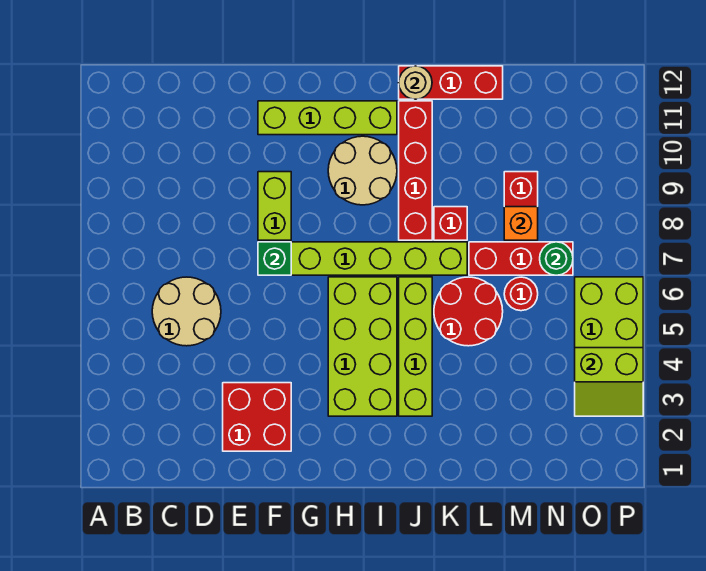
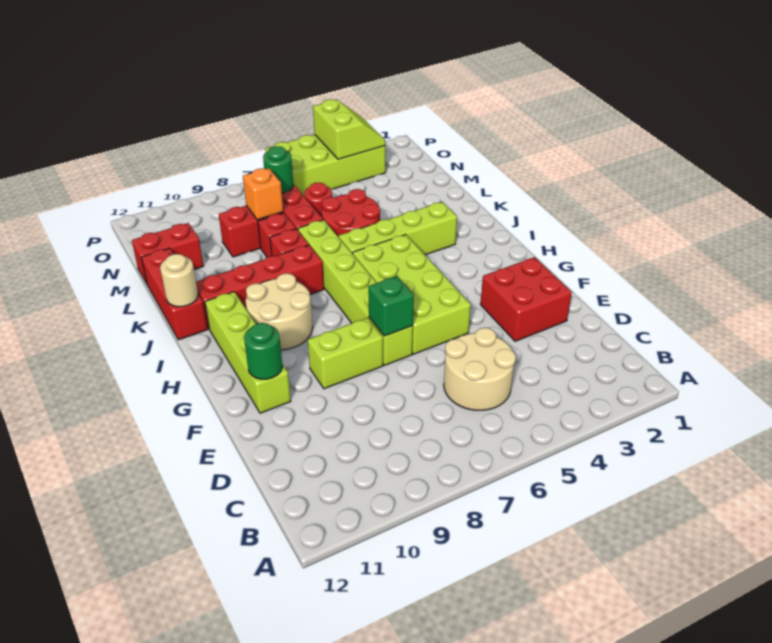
none -> green 1x1 round brick [244,323,282,379]
lime 2x4 brick [328,277,397,416] -> lime 2x4 brick turned to [353,234,471,354]
none -> red 1x1 brick [258,213,296,257]
none -> red 1x2 brick [132,223,203,283]

